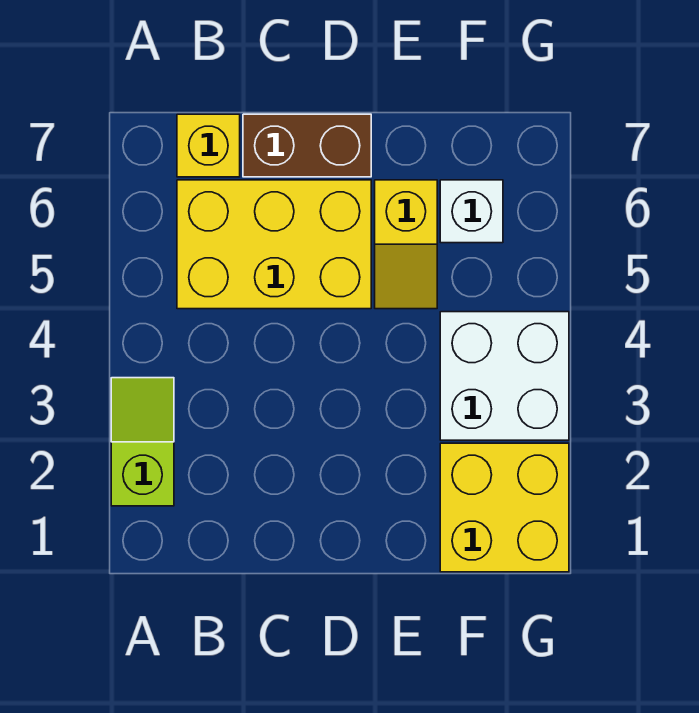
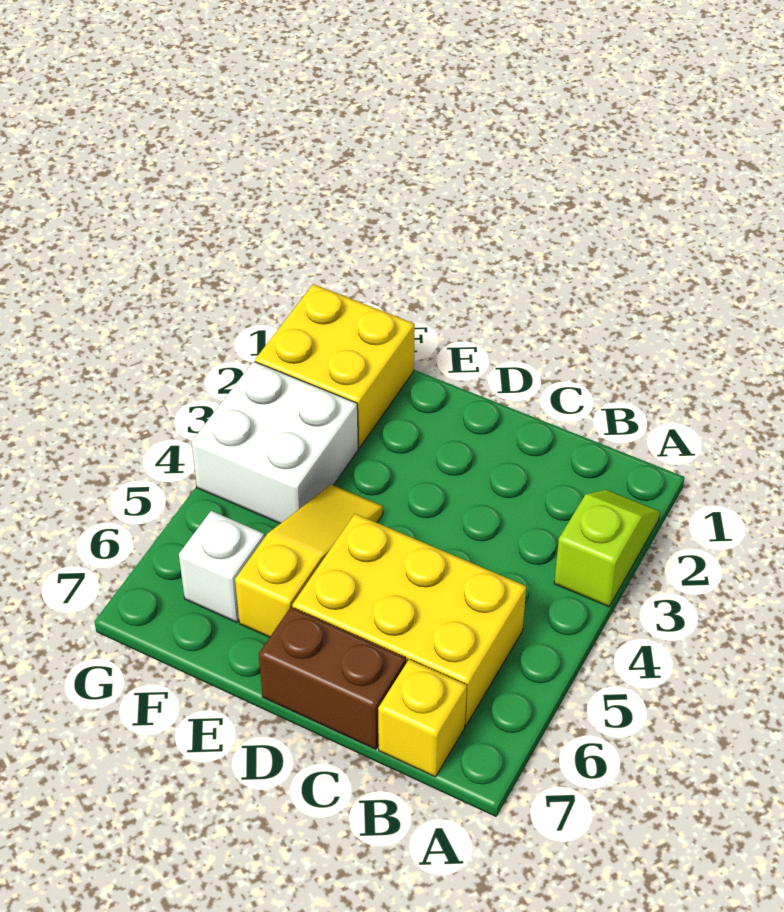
lime 1x2 slope [111,378,174,506] -> lime 1x2 slope turned to [554,490,660,607]
yellow 1x2 slope [375,180,437,309] -> yellow 1x3 slope [235,484,383,637]

